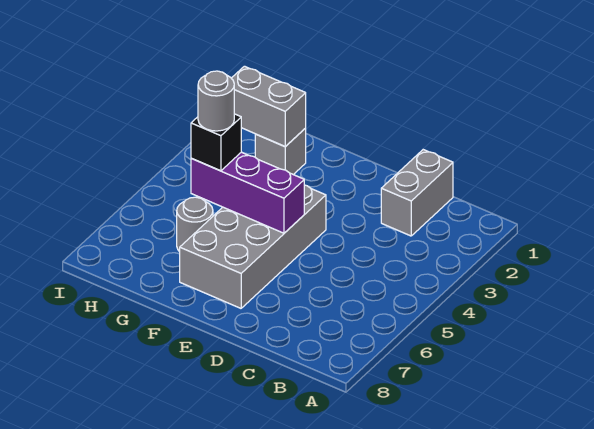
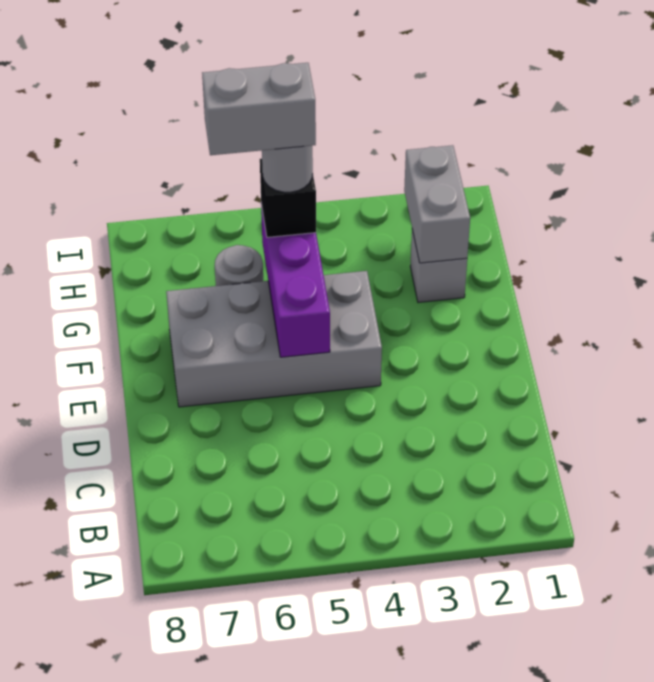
grey 1x2 brick [381,150,453,236] -> grey 1x2 brick moved to [202,63,316,155]

